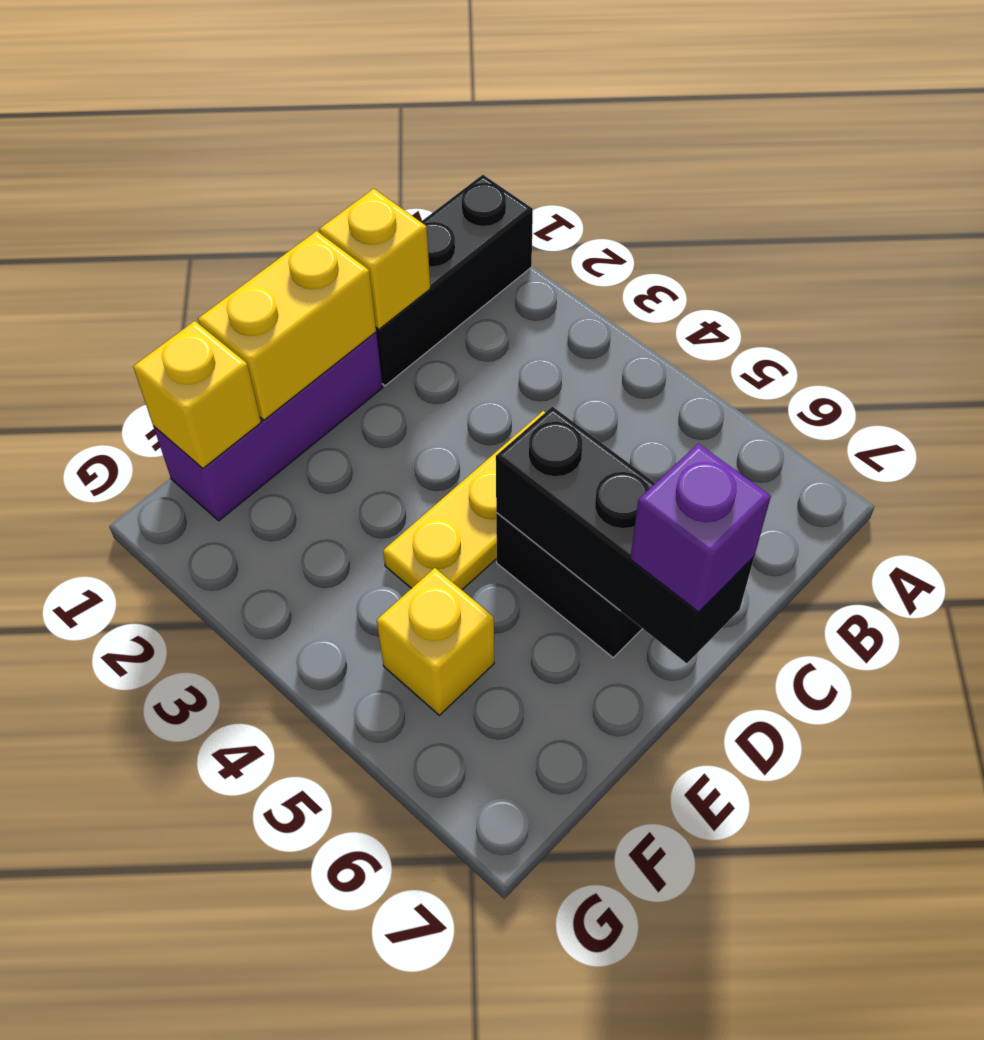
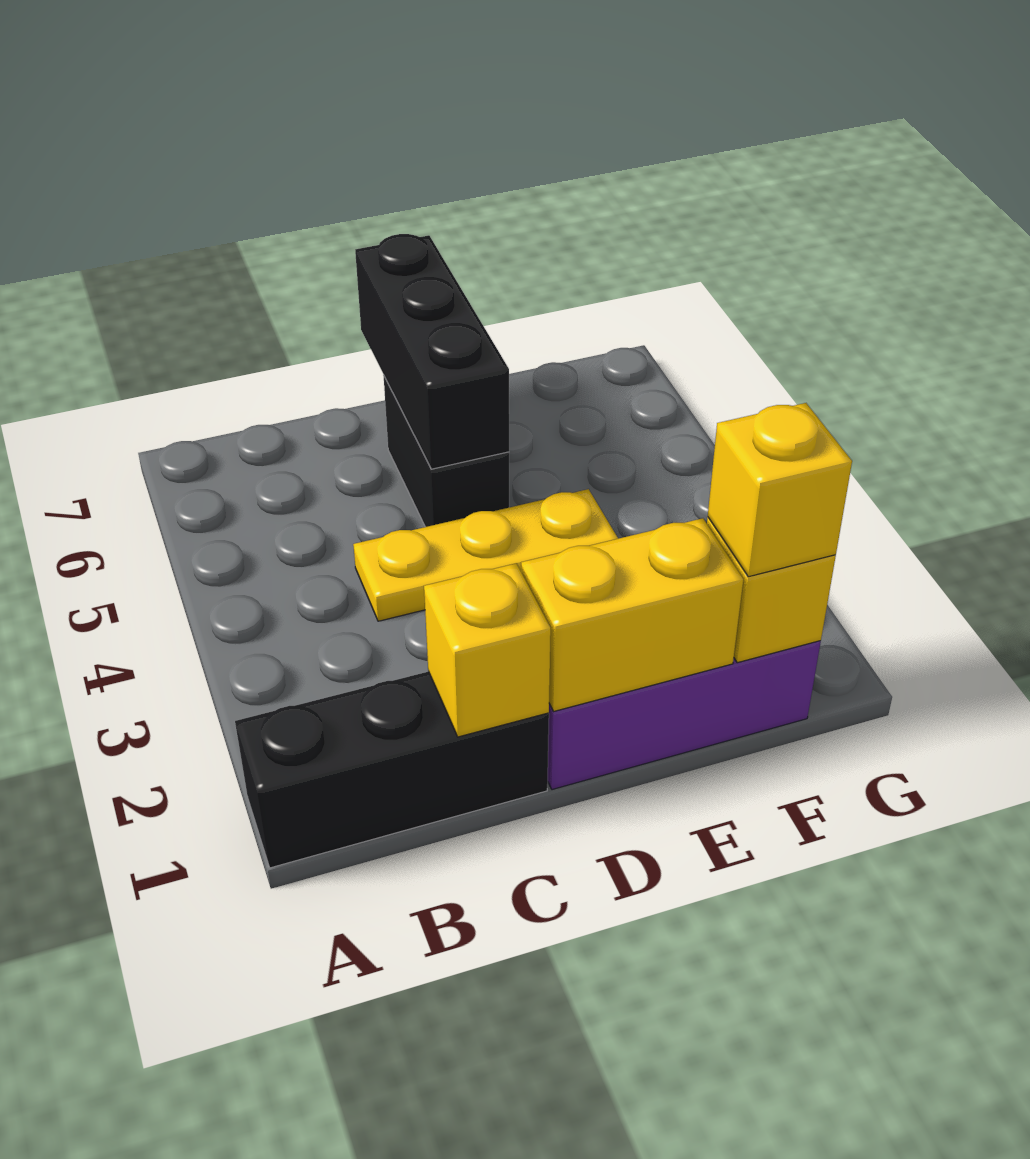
purple 1x1 brick [630,444,771,612] -> none
yellow 1x1 brick [377,568,494,715] -> yellow 1x1 brick moved to [708,403,852,577]

